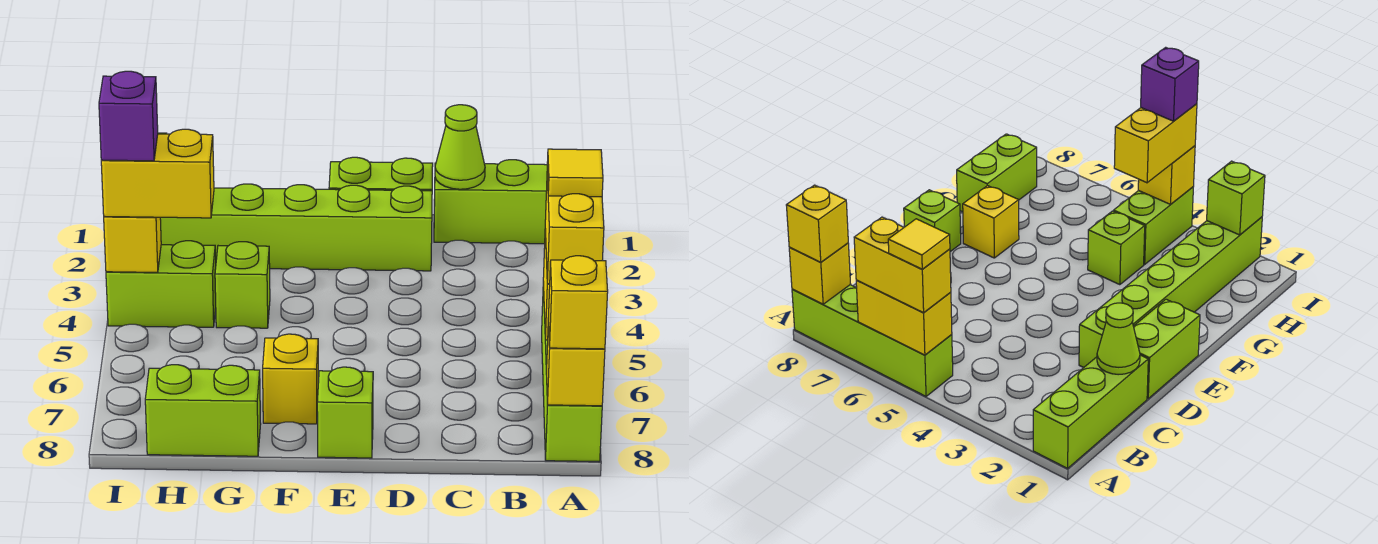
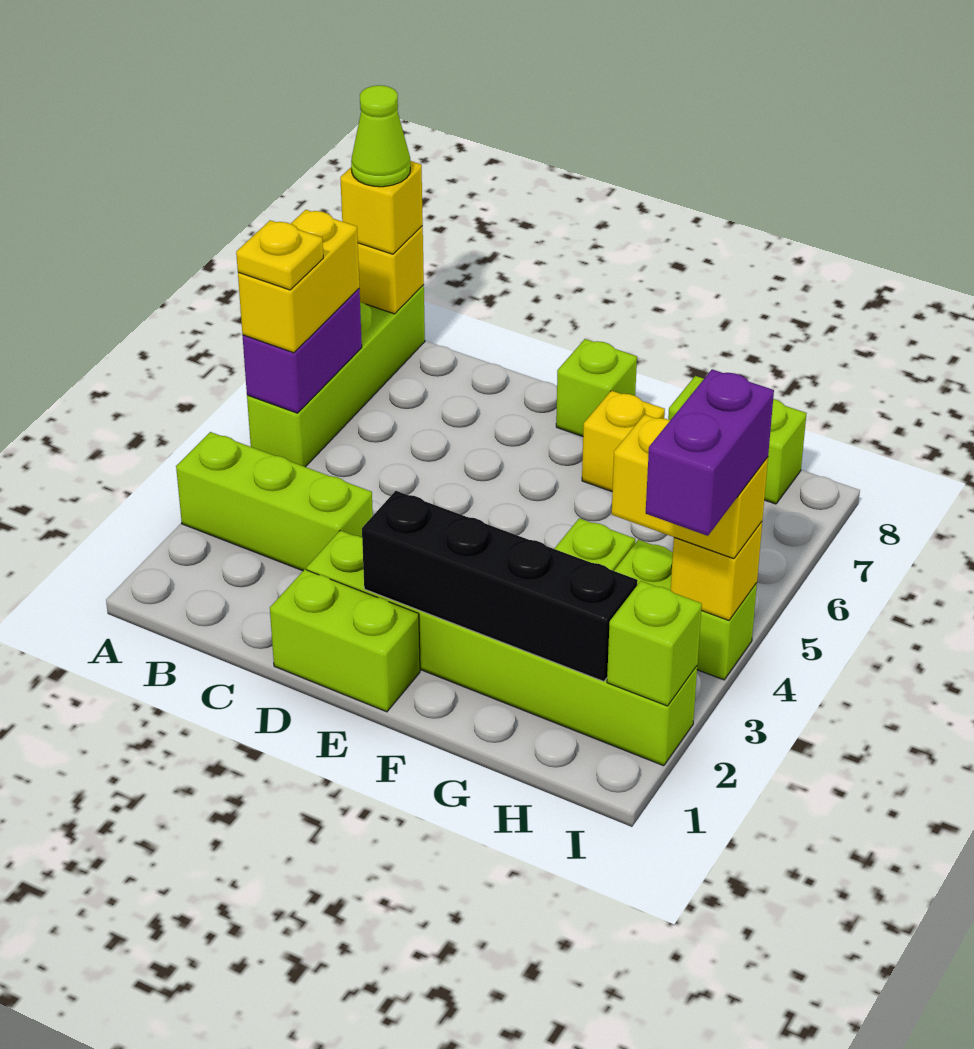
lime 1x3 brick [434,160,547,244] -> lime 1x3 brick moved to [176,432,373,571]
yellow 1x2 brick [856,280,952,355] -> purple 1x2 brick [243,289,362,413]
yellow 1x1 tile [547,149,603,197] -> yellow 1x1 plate [236,220,323,290]
lime 1x1 cone [435,105,485,189] -> lime 1x1 cone moved to [351,85,410,187]
none -> black 1x4 brick [362,491,638,681]
purple 1x1 brick [99,71,158,161] -> purple 1x2 brick [646,369,774,536]

